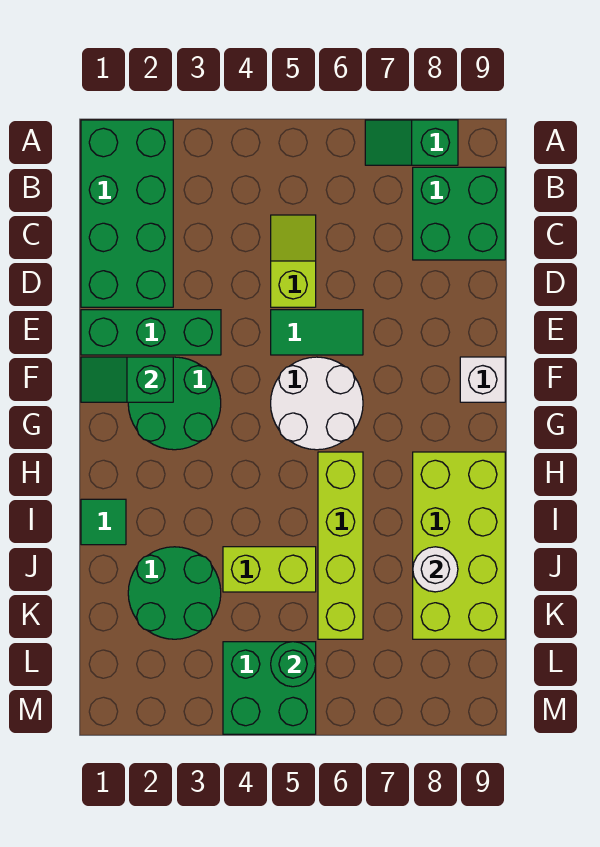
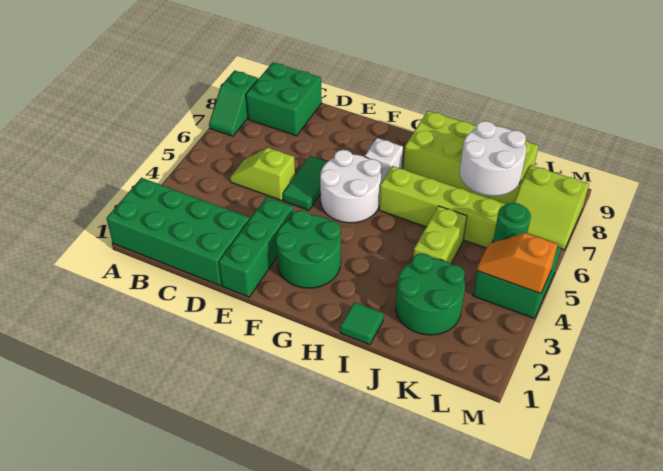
green 1x2 slope [81,357,173,402] -> none
white 1x1 brick [460,357,505,402] -> white 1x1 brick moved to [365,138,403,183]
white 1x1 round brick [413,547,458,592] -> white 2x2 round brick [460,121,526,196]
none -> orange 1x2 slope [477,233,558,294]
none -> lime 2x2 slope [514,165,589,250]

